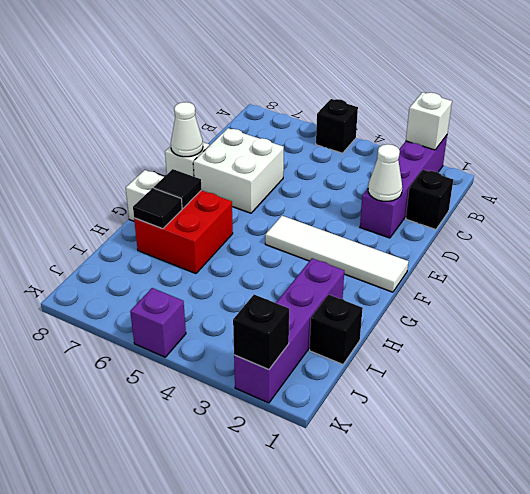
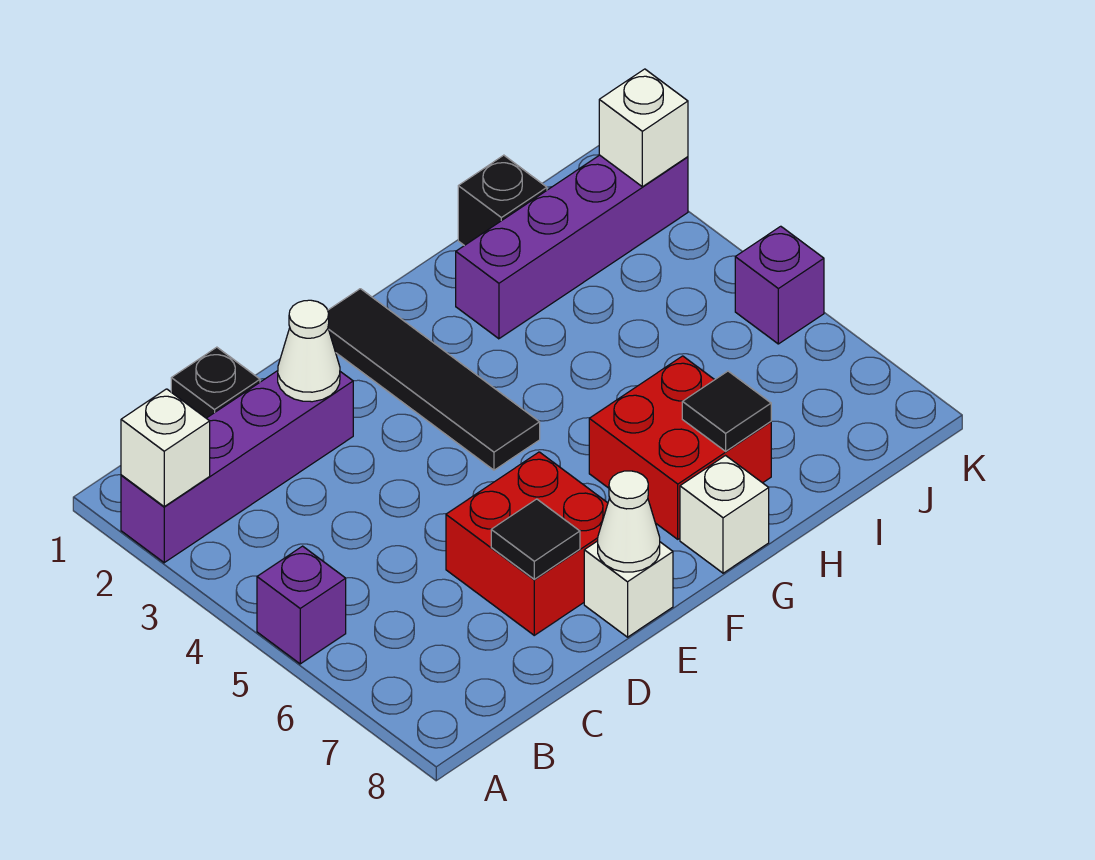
black 1x1 brick [316,99,358,153] -> purple 1x1 brick [257,546,346,664]
white 2x2 brick [193,128,284,213] -> red 2x2 brick [446,452,608,635]
white 1x4 tile [265,216,408,292] -> black 1x4 tile [328,289,540,470]
black 1x1 tile [154,169,202,208] -> black 1x1 tile moved to [491,499,580,579]
black 1x1 brick [233,295,289,370] -> white 1x1 brick [599,69,688,187]

